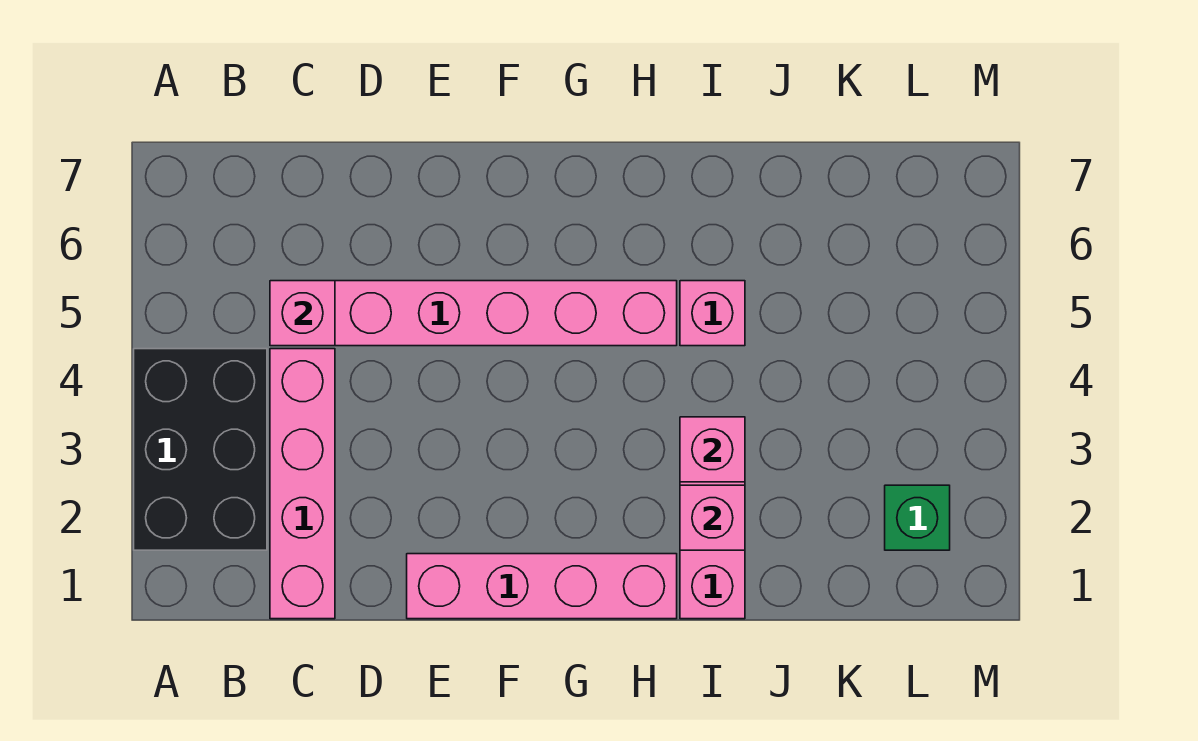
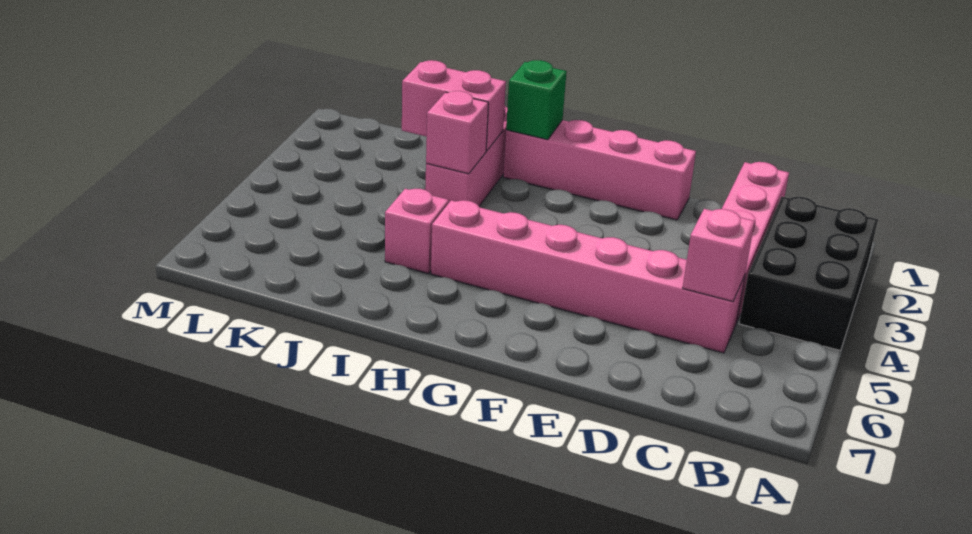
pink 1x1 brick [680,485,745,550] -> pink 1x2 brick [402,60,506,151]
green 1x1 brick [885,485,950,550] -> green 1x1 brick moved to [506,60,567,140]

